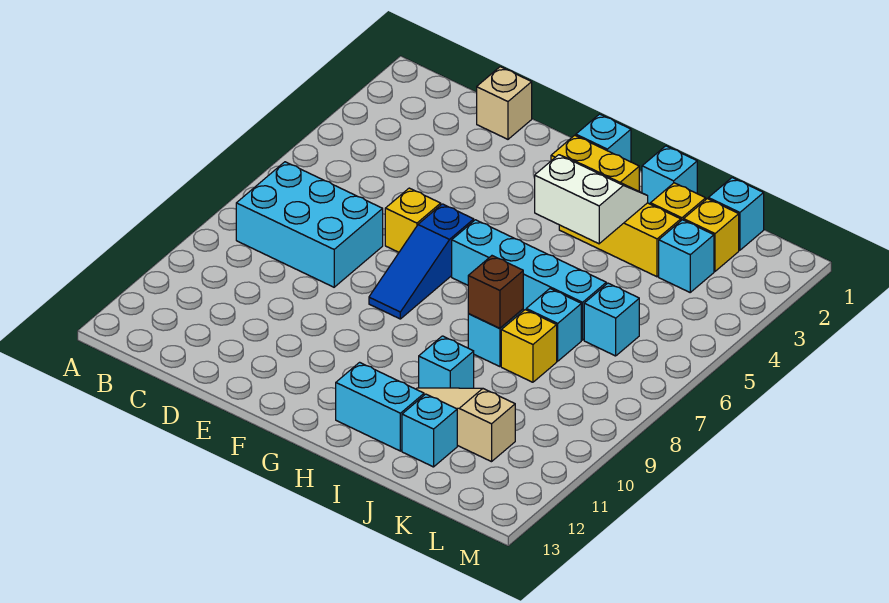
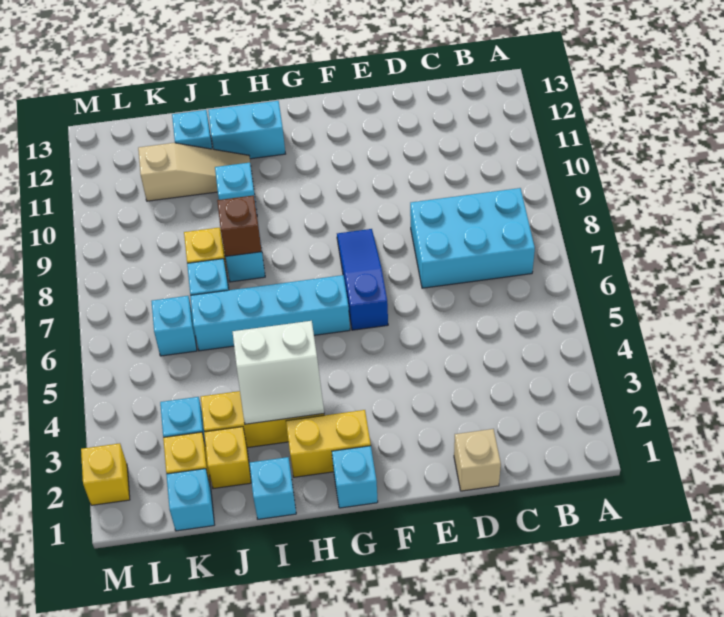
yellow 1x1 brick [385,188,441,252] -> yellow 1x1 brick moved to [81,443,130,505]

